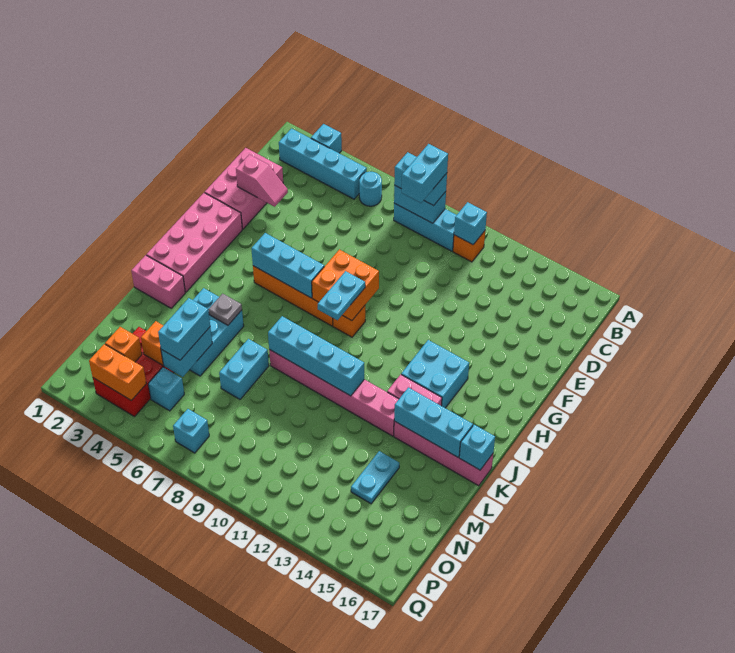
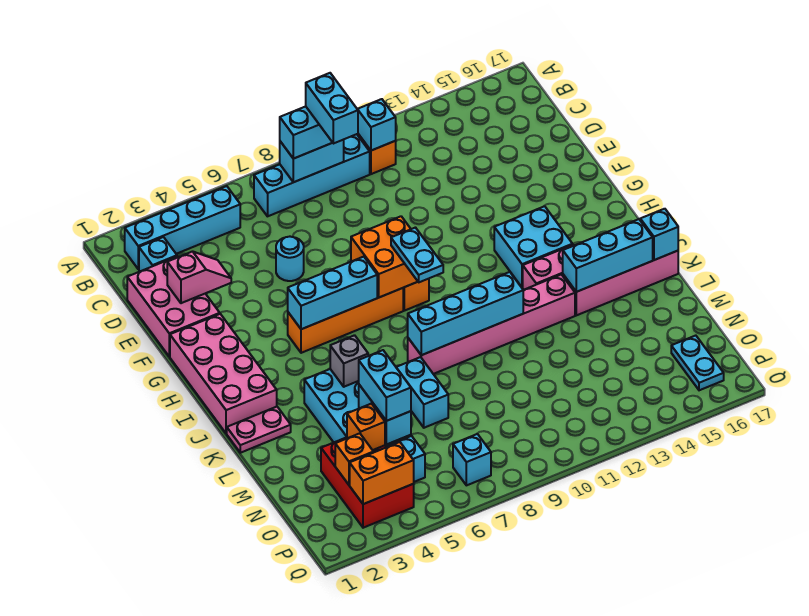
cyan 1x1 brick [311,124,342,153] -> cyan 1x1 brick moved to [139,237,177,271]
cyan 1x1 round brick [359,172,382,206] -> cyan 1x1 round brick moved to [276,237,304,281]
cyan 1x3 brick [394,203,456,251] -> cyan 1x4 brick [254,134,370,216]
pink 1x2 brick [131,255,185,308] -> pink 1x2 plate [227,407,291,453]
grey 1x1 plate [208,294,242,325] -> grey 1x1 brick [330,335,368,387]
cyan 1x2 plate [351,451,399,504] -> cyan 1x2 plate moved to [671,336,724,390]

